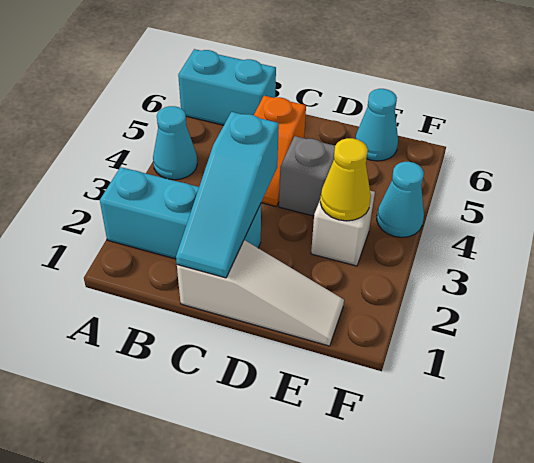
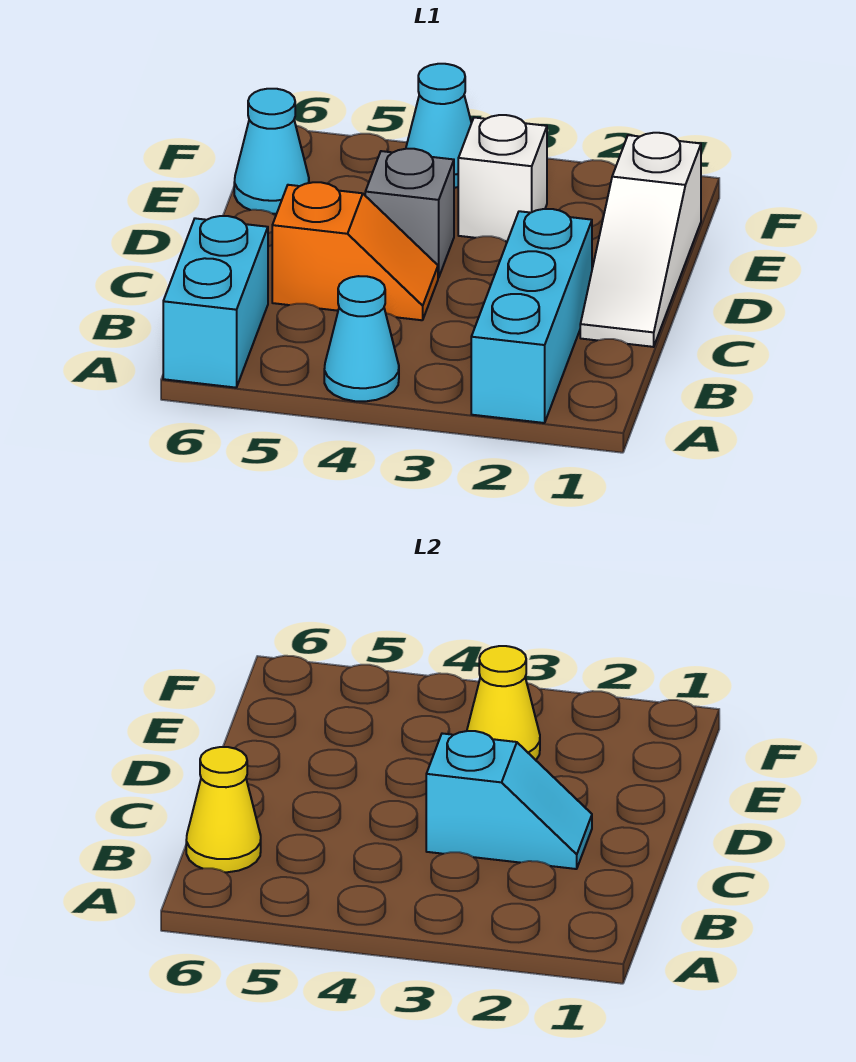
none -> yellow 1x1 cone [186,747,261,872]
white 1x3 slope [177,240,344,346] -> white 1x3 slope turned to [580,133,701,347]
cyan 1x3 slope [176,112,279,278] -> cyan 1x2 slope [426,731,592,869]

